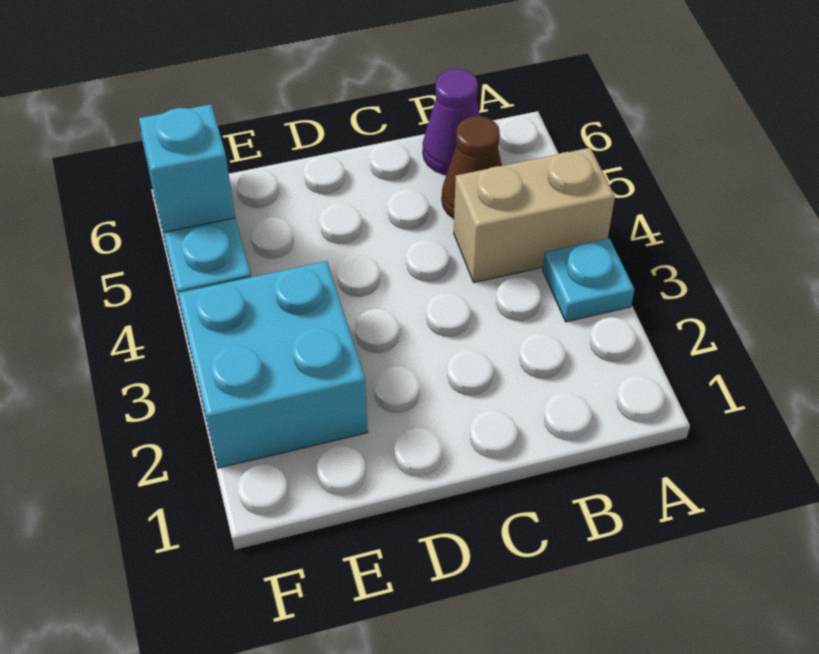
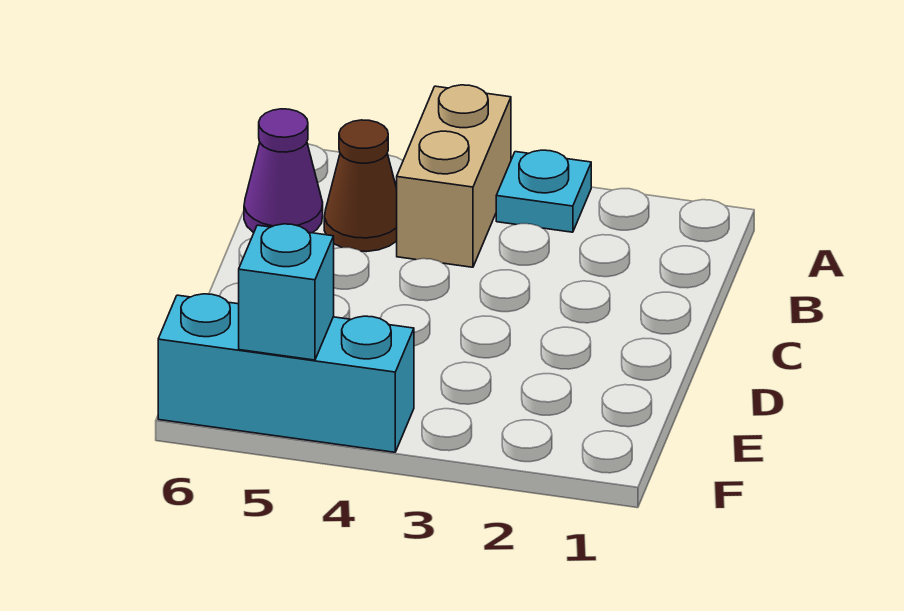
cyan 2x2 brick [178,261,368,468] -> none

